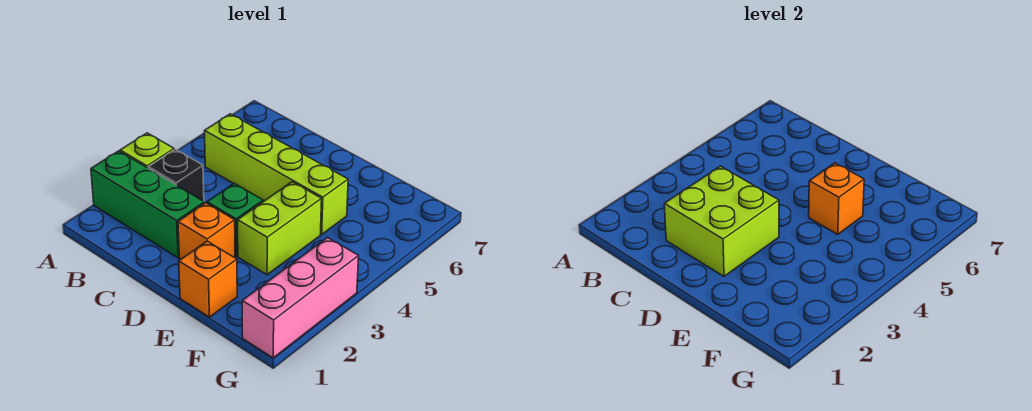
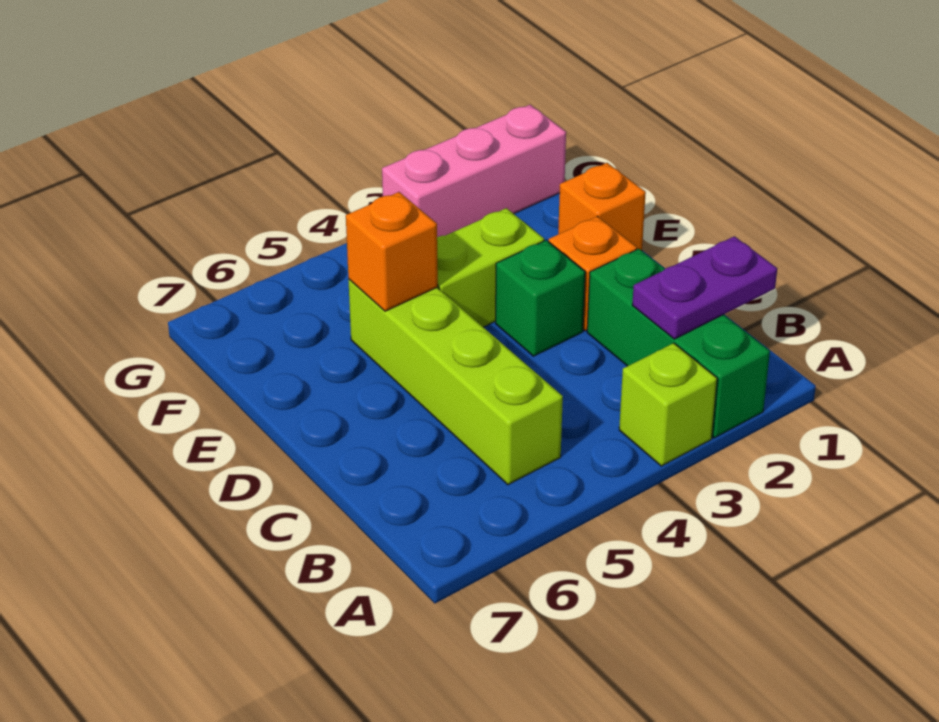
none -> purple 1x2 plate [632,236,777,339]
black 1x1 brick [148,149,204,201] -> none
lime 2x2 brick [664,166,779,276] -> none

